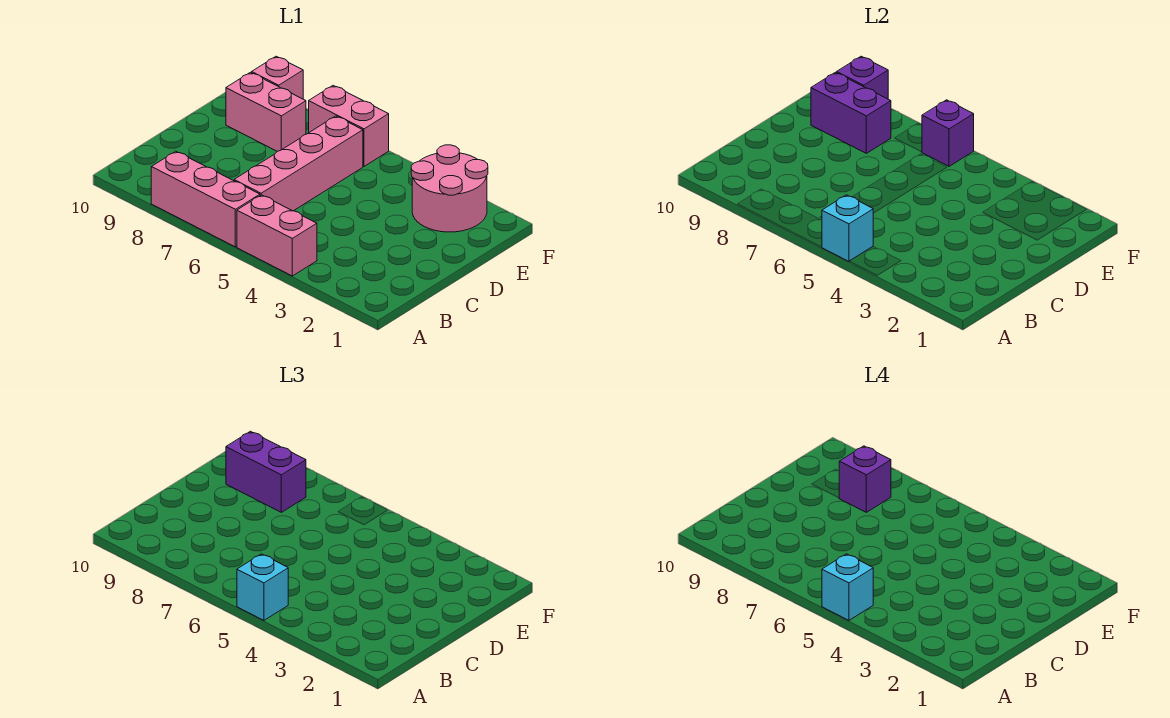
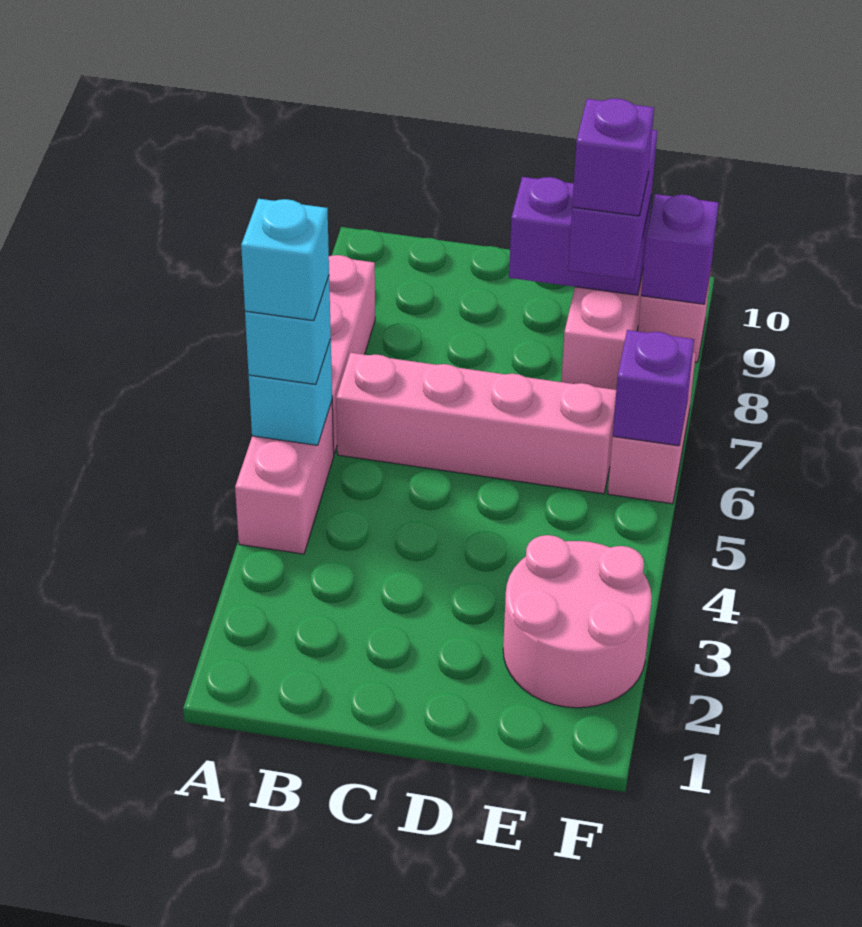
purple 1x2 brick [811,72,891,153] -> purple 1x2 brick turned to [509,177,652,295]

